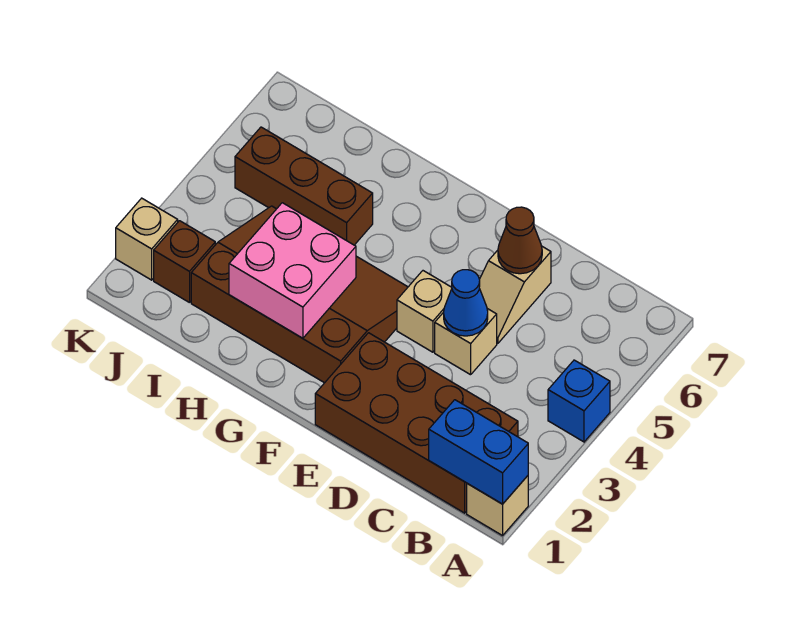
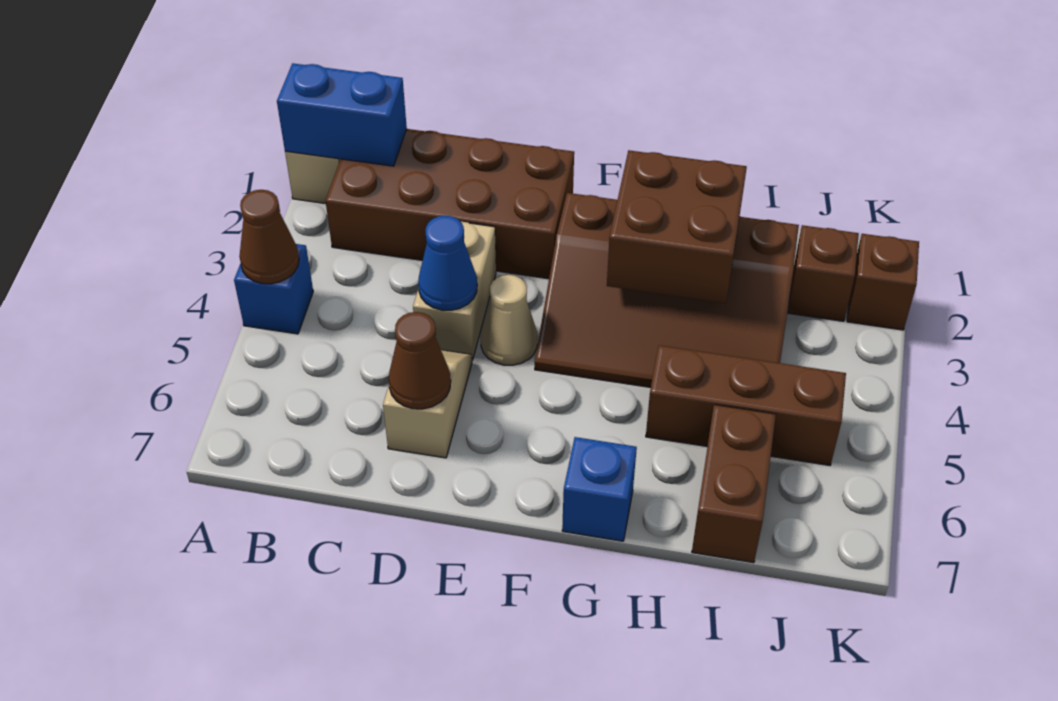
none -> brown 1x1 cone [239,190,299,284]
tan 1x1 brick [435,309,497,375] -> tan 1x2 brick [413,222,496,360]
tan 1x1 brick [397,271,452,352] -> tan 1x1 cone [481,275,537,365]
pink 2x2 brick [229,203,356,338] -> brown 2x2 brick [607,150,747,303]
none -> blue 1x1 brick [562,437,637,541]
none -> brown 1x2 brick [692,405,776,563]
tan 1x1 brick [116,198,178,280] -> brown 1x1 brick [847,234,919,330]

